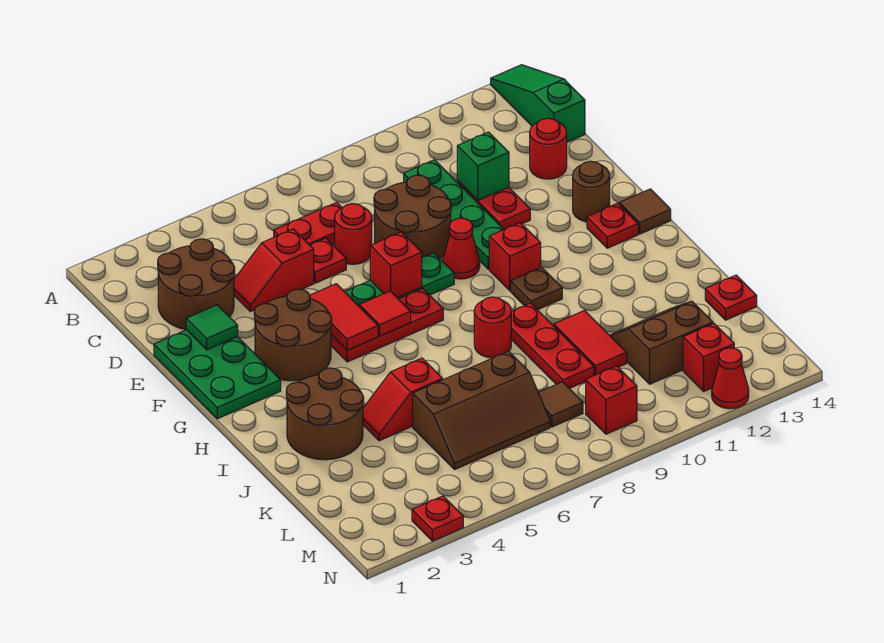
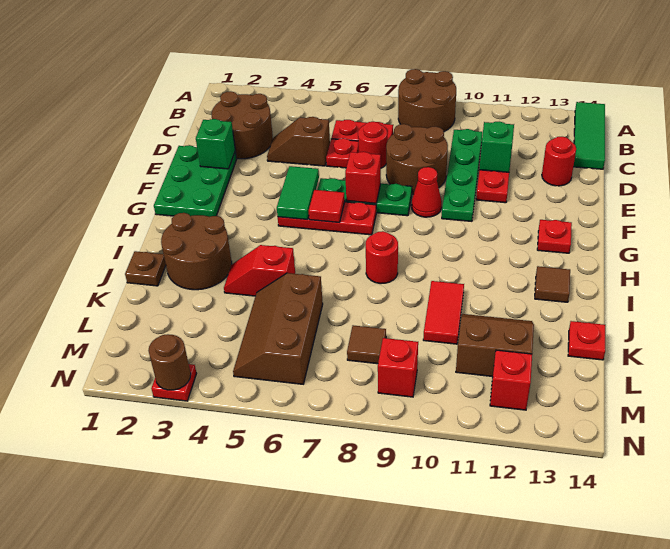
green 1x3 slope [491,65,585,142] -> green 1x3 tile [573,102,605,169]
red 1x2 slope [234,229,314,312] -> brown 1x2 slope [267,117,330,166]
green 1x1 tile [186,305,238,350] -> green 1x1 brick [196,119,235,169]
brown 2x2 round brick [254,289,332,381] -> brown 2x2 round brick moved to [398,69,456,132]
red 1x2 tile [310,284,378,350] -> green 1x2 tile [277,166,319,220]
brown 1x1 round brick [573,161,610,222] -> brown 1x1 round brick moved to [148,334,191,390]
red 1x1 brick [489,223,541,291] -> none
brown 1x1 tile [619,189,671,234] -> brown 1x1 tile moved to [535,266,570,302]
brown 1x1 plate [511,267,562,310] -> brown 1x1 plate moved to [125,251,166,286]
red 1x3 plate [511,303,594,389] -> none
brown 2x3 slope [413,351,550,469] -> brown 2x3 slope turned to [233,273,323,384]
red 1x1 cone [712,348,749,409] -> none

